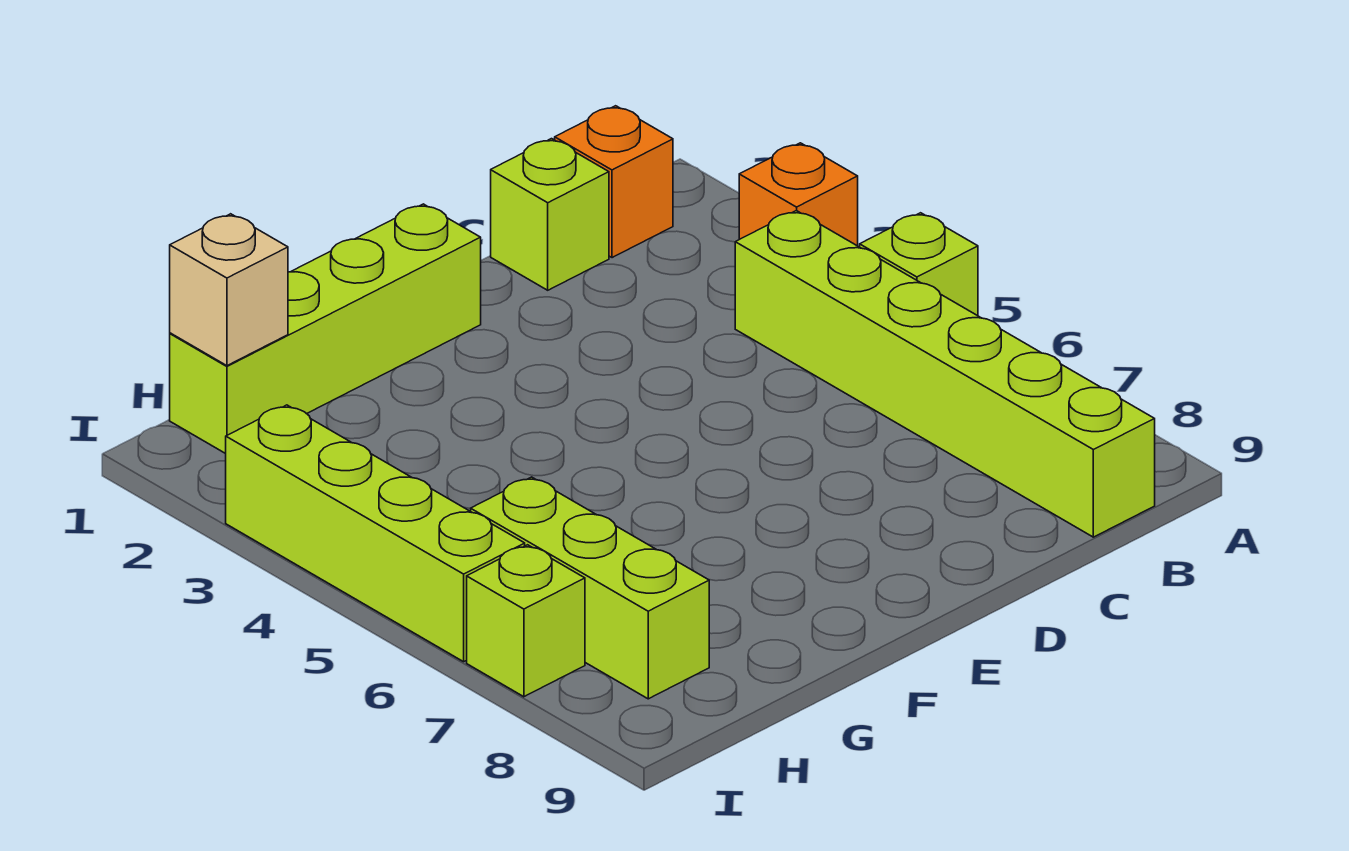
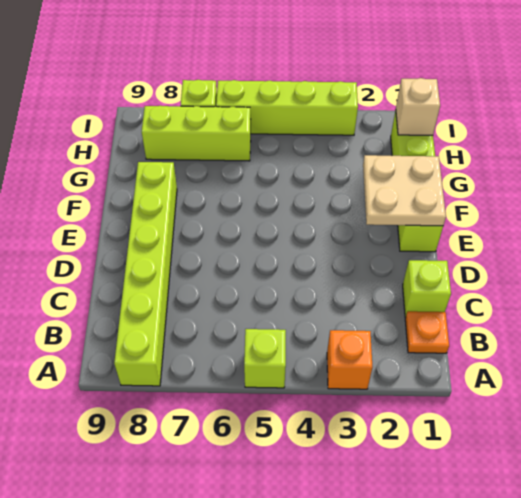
orange 1x1 brick [555,106,673,258] -> orange 1x1 plate [405,311,449,353]
lime 1x6 brick [735,211,1155,537] -> lime 1x6 brick turned to [114,162,177,386]
none -> tan 2x2 plate [363,155,446,226]

